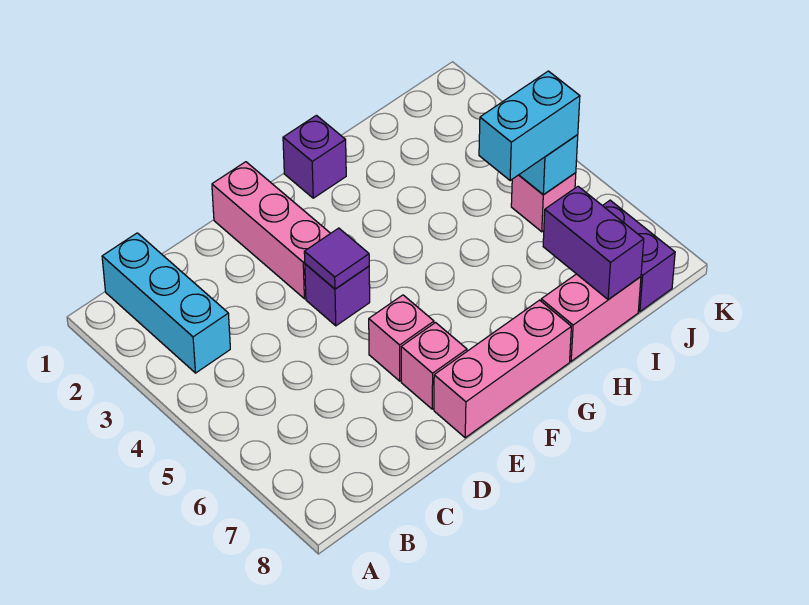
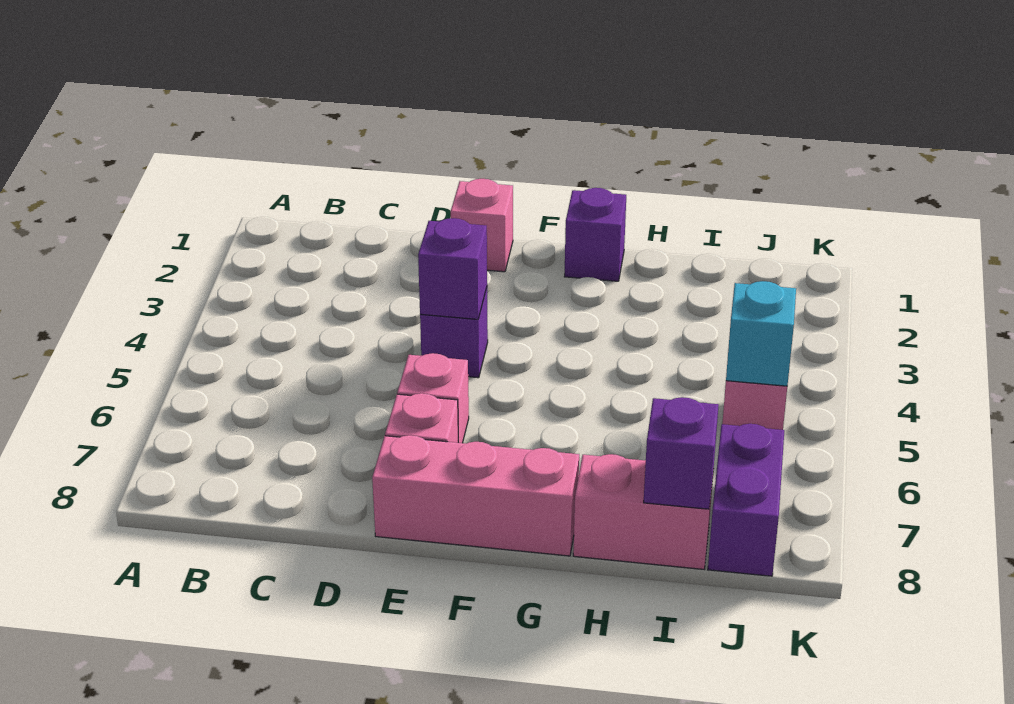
cyan 1x3 brick [102,233,230,373] -> none
pink 1x3 brick [212,162,330,299] -> pink 1x1 brick [451,179,513,272]
purple 1x1 tile [304,228,369,289] -> purple 1x1 brick [418,218,487,319]
cyan 1x2 brick [479,71,580,181] -> none
purple 1x2 brick [543,187,644,300] -> purple 1x1 brick [644,397,719,509]

